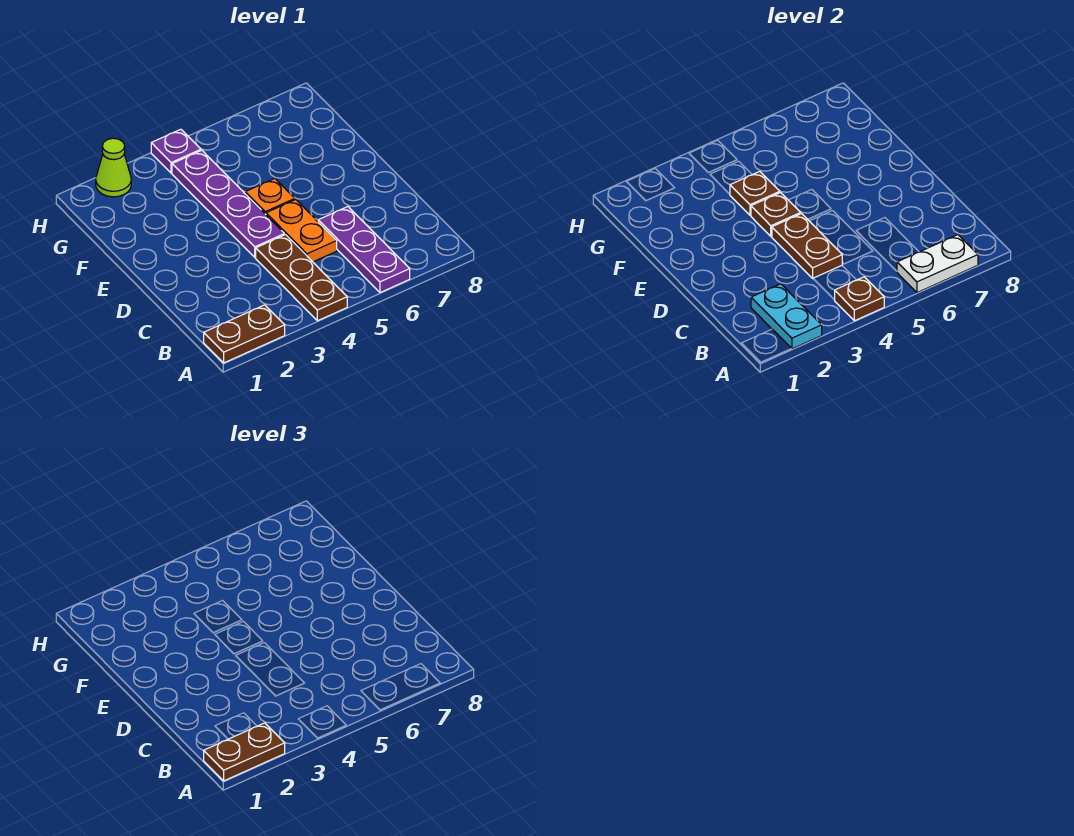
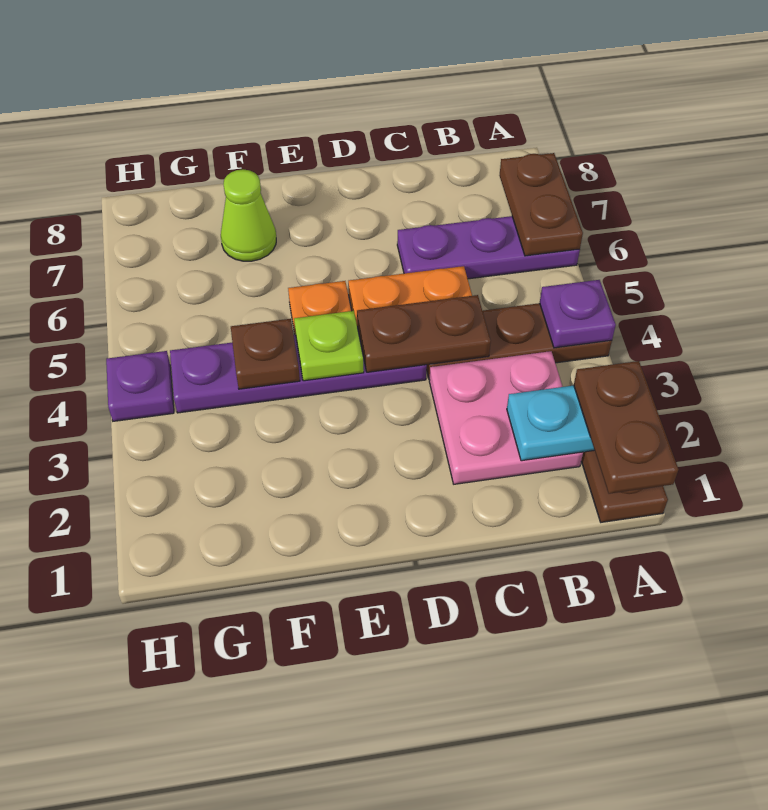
brown 1x1 plate [835,277,884,321] -> purple 1x1 plate [540,280,616,348]
white 1x2 plate [897,235,978,293] -> brown 1x2 plate [499,153,583,256]
none -> pink 2x2 plate [429,351,583,484]
brown 1x1 plate [751,193,801,236] -> lime 1x1 plate [294,311,364,381]
lime 1x1 cone [96,138,131,197] -> lime 1x1 cone moved to [221,169,276,261]

